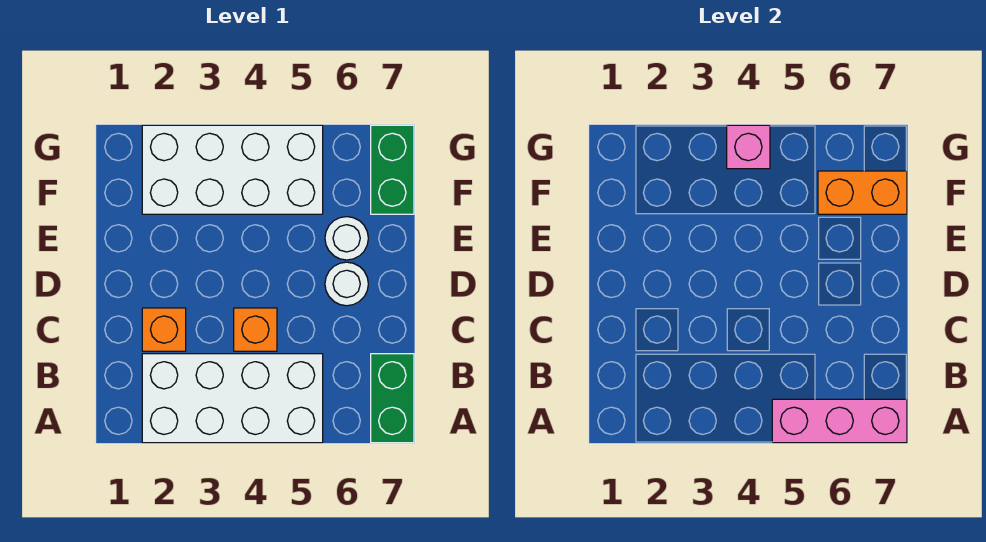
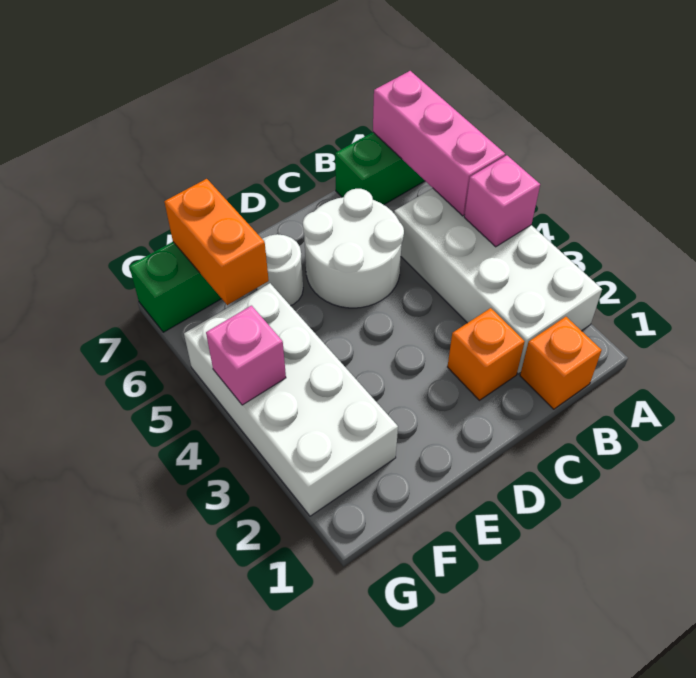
none -> pink 1x1 brick [464,155,540,247]
orange 1x1 brick [234,308,277,351] -> orange 1x1 brick moved to [520,317,601,409]
white 1x1 round brick [325,262,368,306] -> white 2x2 round brick [303,189,404,308]

